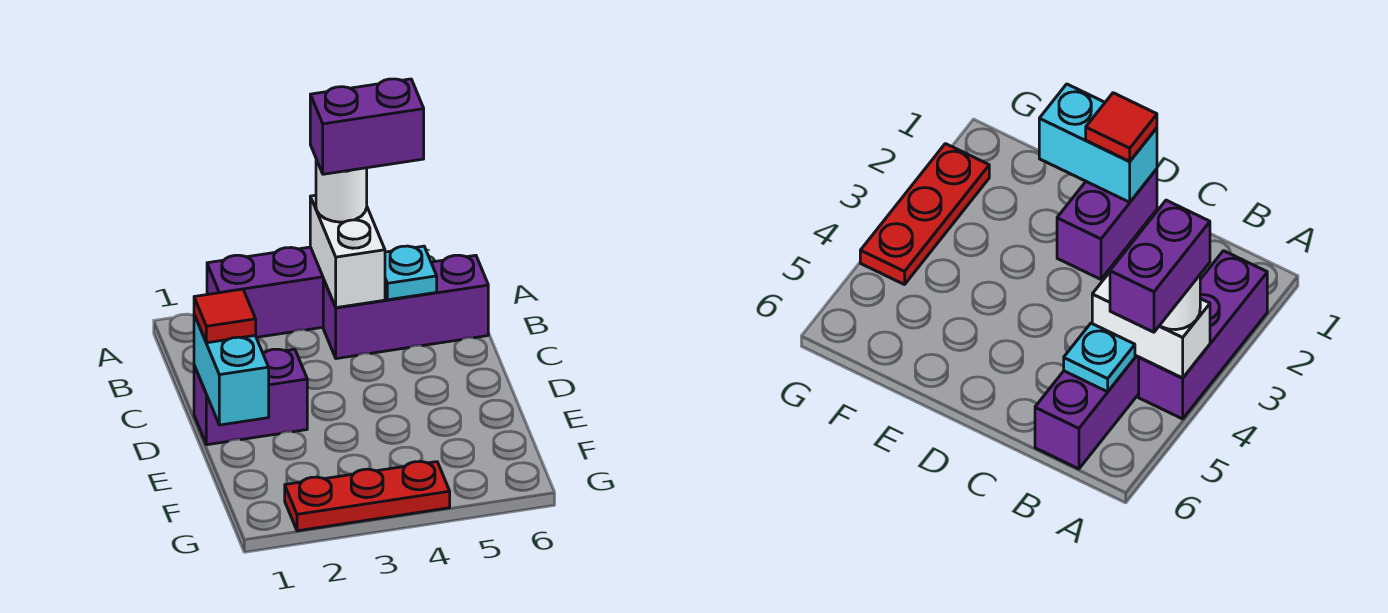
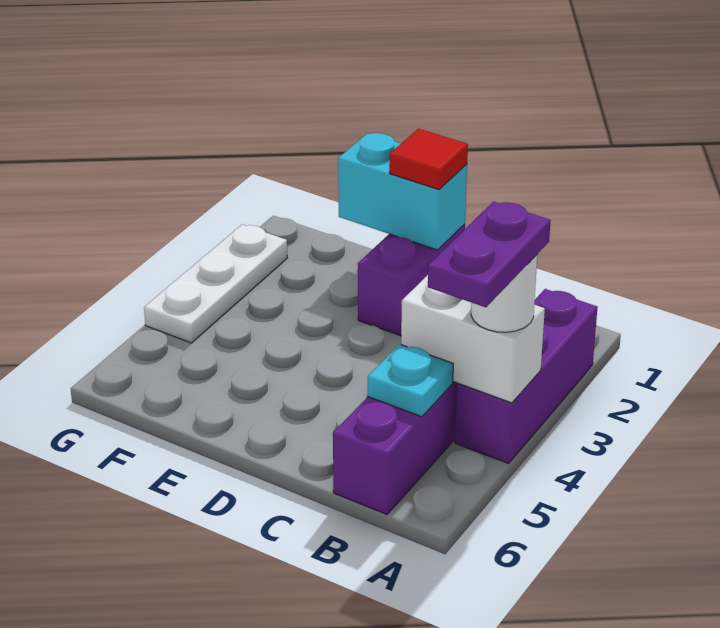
purple 1x2 brick [310,79,424,174] -> purple 1x2 plate [428,202,551,307]
red 1x3 plate [285,461,450,531] -> white 1x3 plate [144,224,287,343]

